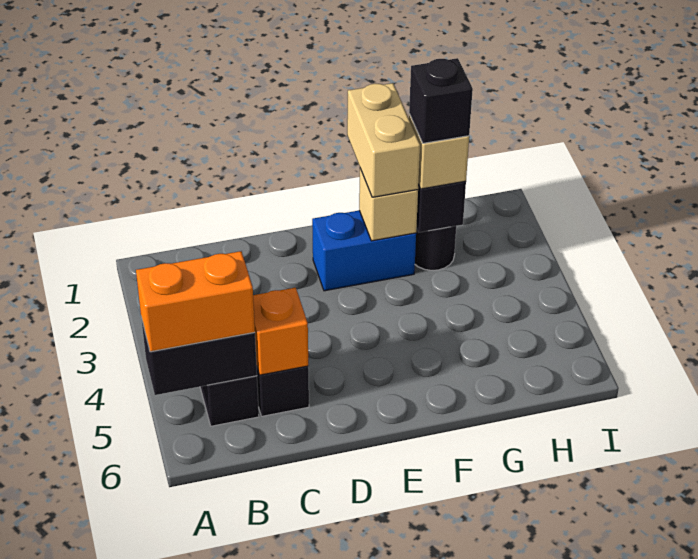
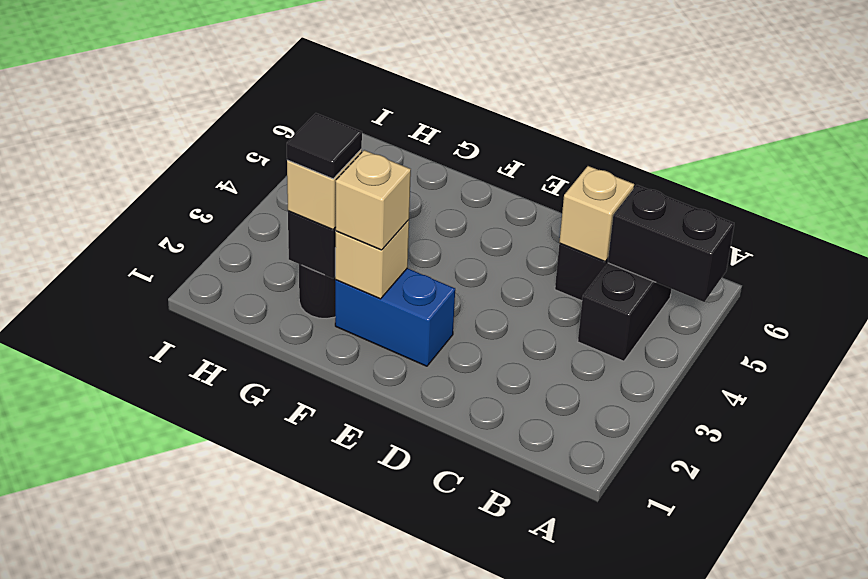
orange 1x2 brick [136,251,255,352] -> none
orange 1x1 brick [253,288,308,375] -> tan 1x1 brick [559,166,634,262]
tan 1x2 brick [347,83,420,197] -> tan 1x1 brick [335,150,411,250]
black 1x1 brick [409,58,473,143] -> black 1x1 tile [287,113,362,179]

